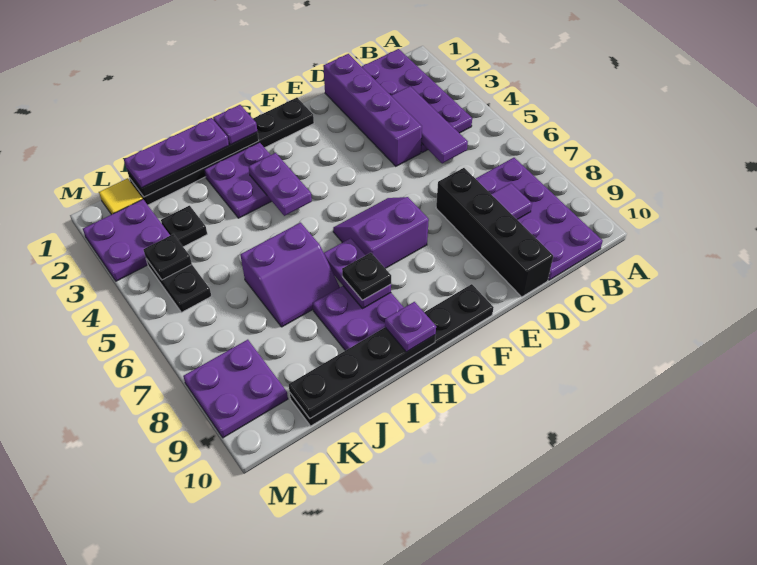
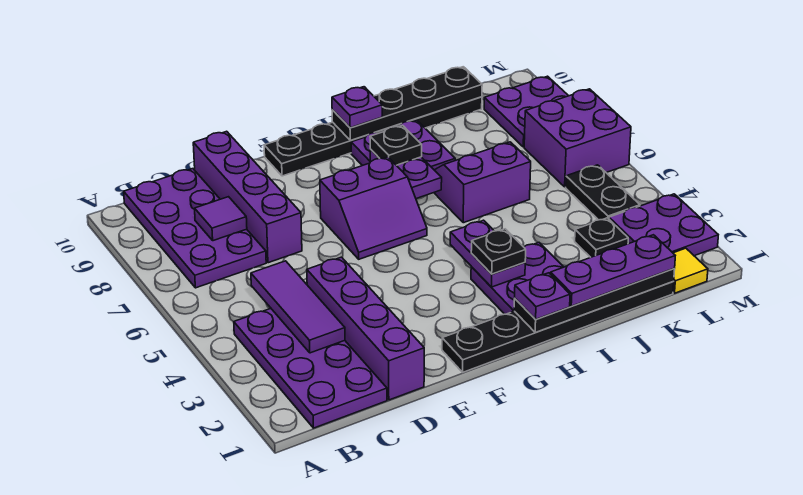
black 1x4 brick [436,168,553,297] -> purple 1x4 brick [193,131,302,263]
black 1x1 plate [143,234,192,280] -> black 1x1 plate moved to [471,229,526,274]
none -> purple 2x2 brick [524,89,631,187]

